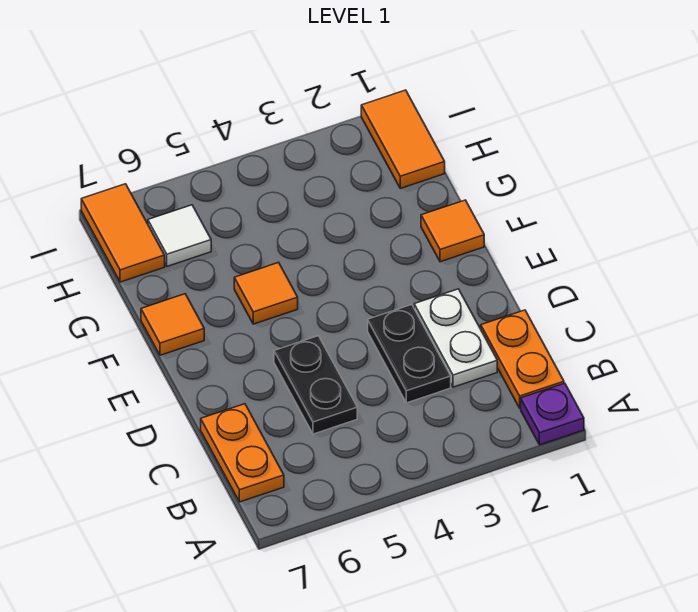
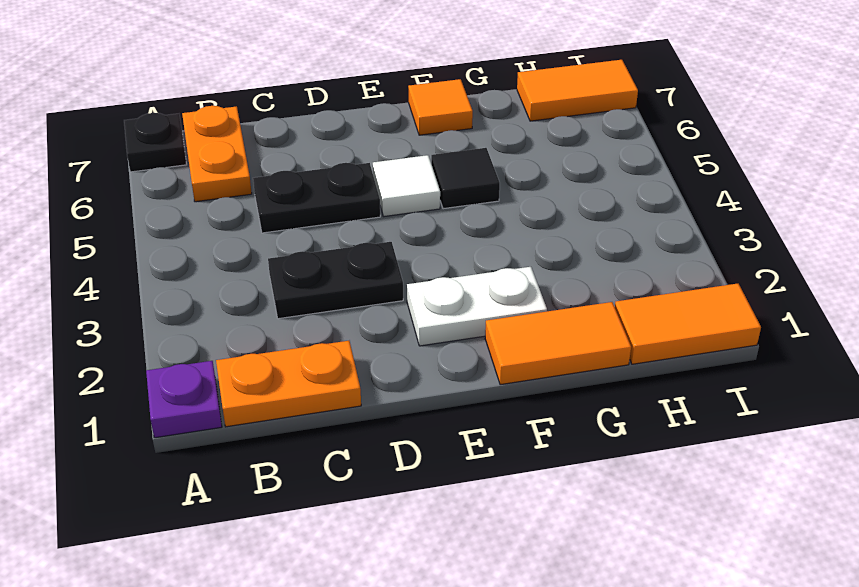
none -> black 1x1 plate [124,113,187,172]
orange 1x2 plate [201,404,284,502] -> orange 1x2 plate turned to [182,106,252,202]
white 1x2 plate [414,289,497,387] -> white 1x2 plate moved to [407,267,547,346]
orange 1x1 tile [421,200,484,262] -> orange 1x2 tile [485,302,631,385]
orange 1x1 tile [234,262,298,324] -> black 1x1 tile [431,148,500,209]
white 1x1 tile [148,205,211,266] -> white 1x1 tile moved to [373,155,440,217]

